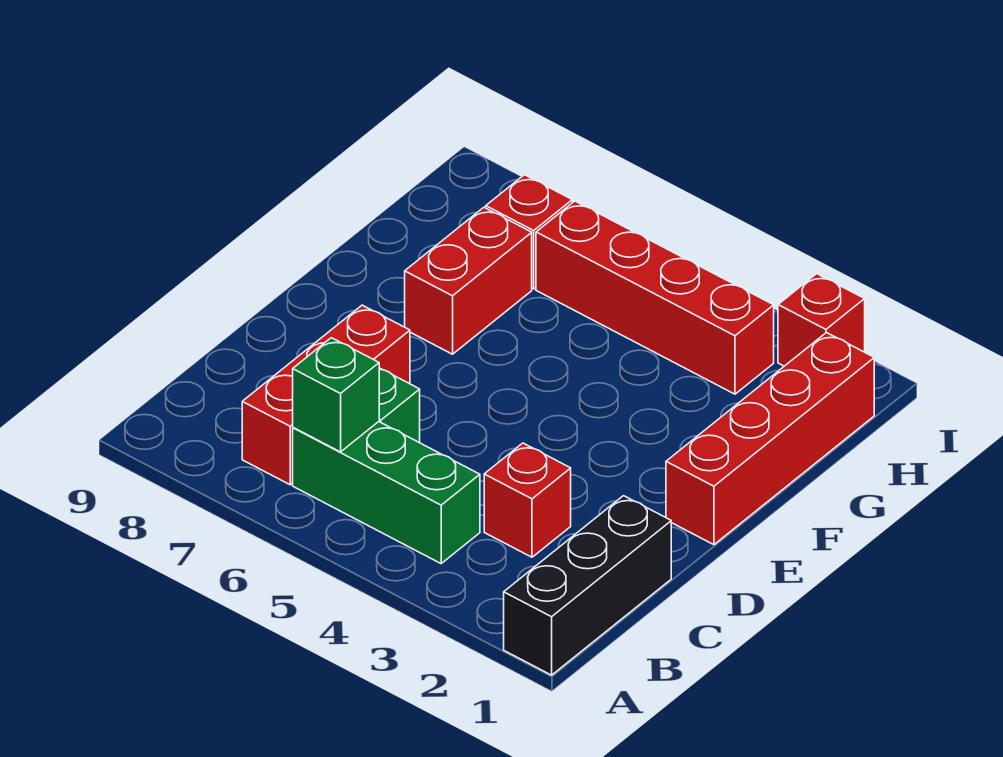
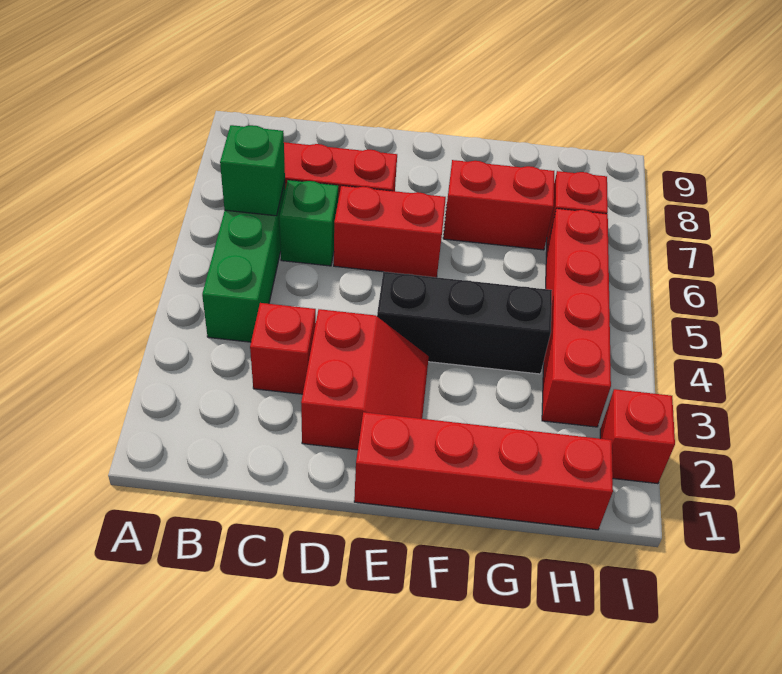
black 1x3 brick [504,496,671,675] -> black 1x3 brick moved to [377,272,552,374]
none -> red 2x2 slope [301,309,429,450]
none -> red 1x2 brick [334,186,446,277]

